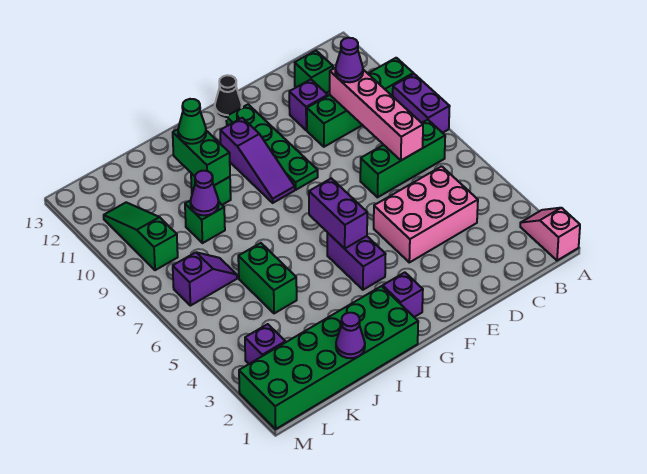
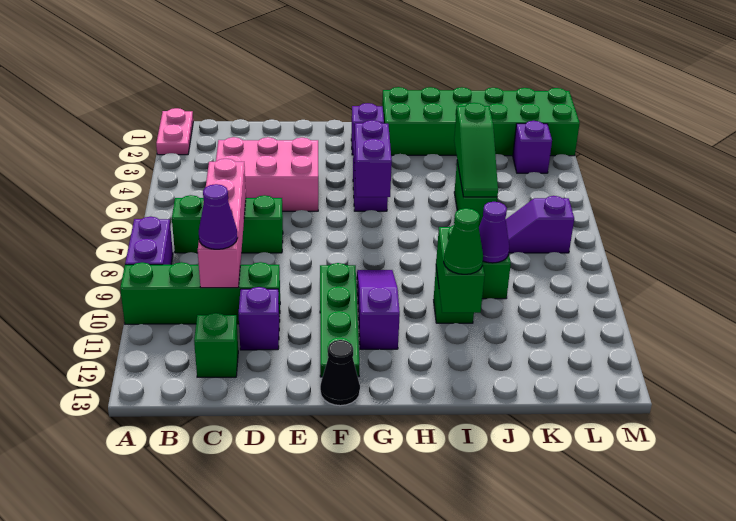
pink 1x2 slope [520,208,580,261] -> pink 1x2 plate [156,108,193,155]
purple 1x1 cone [336,313,365,358] -> none
green 1x3 slope [104,202,178,270] -> green 1x3 slope moved to [454,103,498,197]

